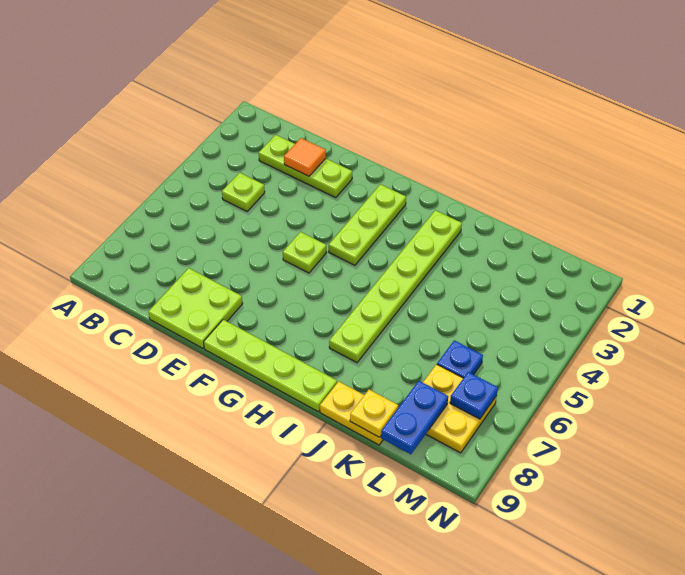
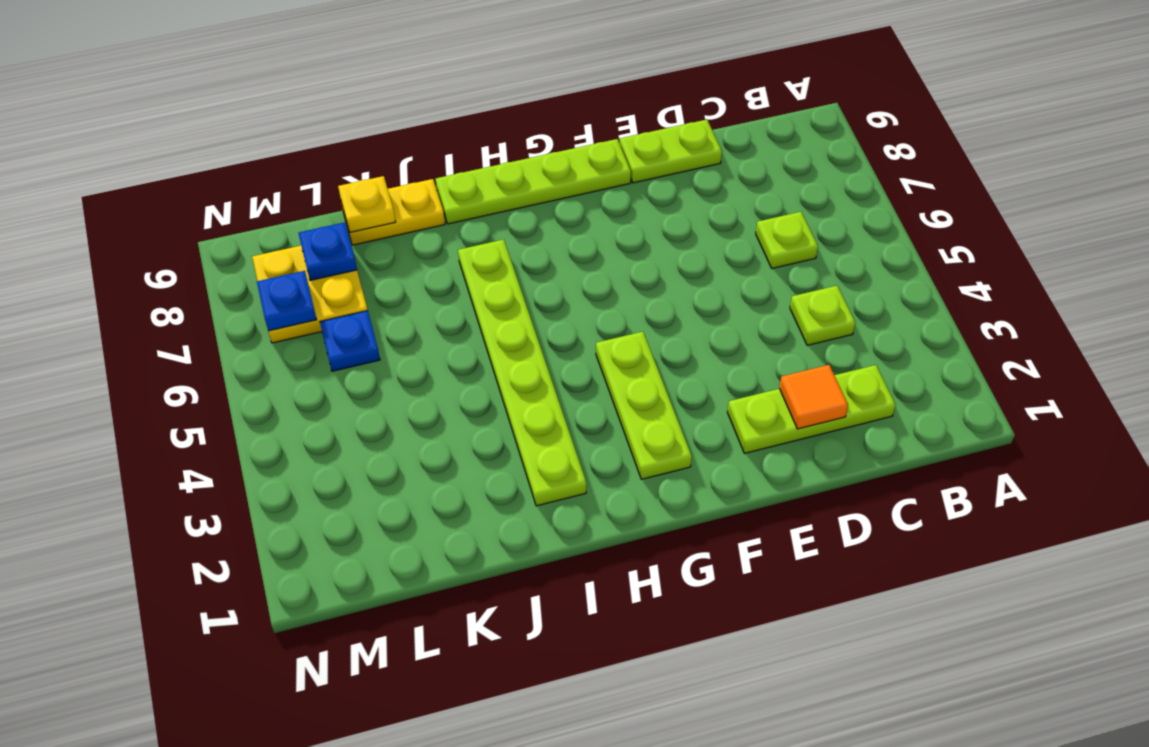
lime 2x2 plate [148,268,243,348] -> lime 1x2 plate [620,120,722,183]
lime 1x1 plate [283,232,327,273] -> lime 1x1 plate moved to [756,212,818,268]
blue 1x2 plate [381,381,448,454] -> blue 1x1 plate [299,222,357,280]

